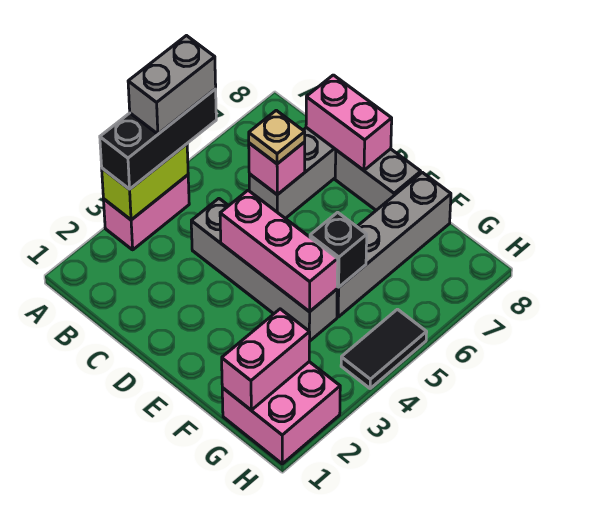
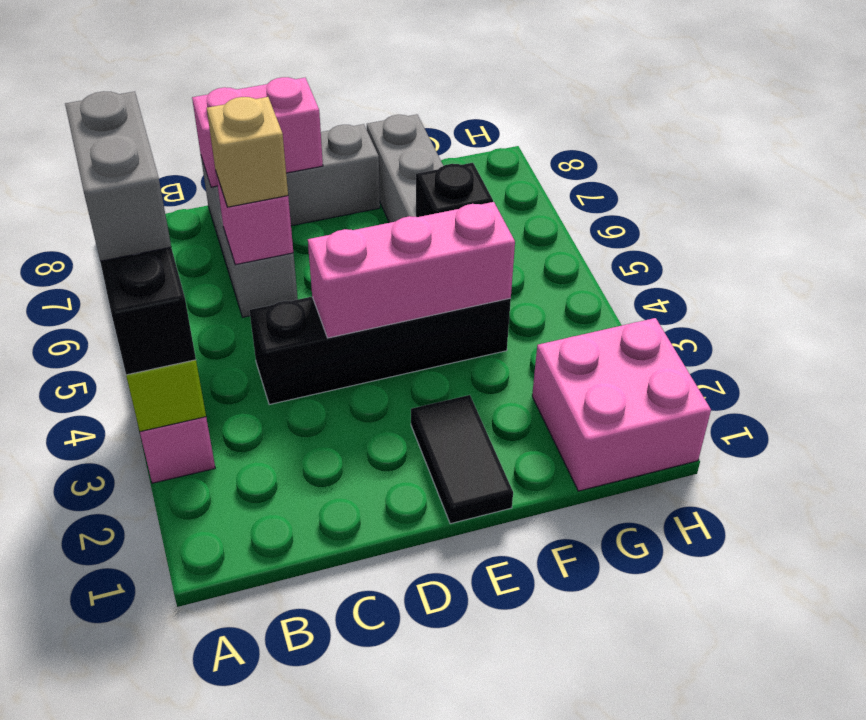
grey 1x4 brick [191,199,337,342] -> black 1x4 brick [249,297,511,405]
tan 1x1 plate [249,110,305,164] -> tan 1x1 brick [207,97,288,207]
pink 1x2 brick [222,309,310,410] -> none
black 1x2 tile [341,309,427,388] -> black 1x2 tile moved to [411,395,513,524]

